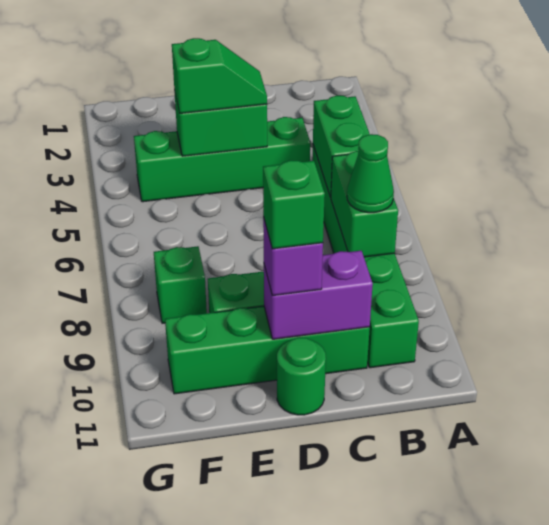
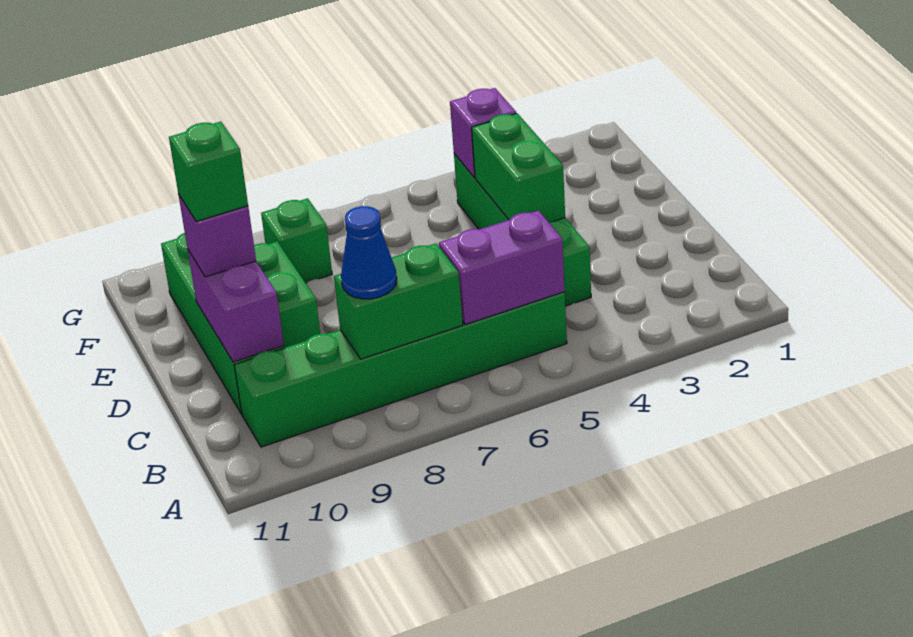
green 1x2 brick [313,96,370,197] -> purple 1x2 brick [439,211,565,325]
green 1x1 cone [347,134,394,213] -> blue 1x1 cone [341,206,397,299]
green 1x2 slope [172,38,267,113] -> none
green 1x1 round brick [277,337,326,415] -> none
none -> purple 1x1 brick [450,88,516,178]

